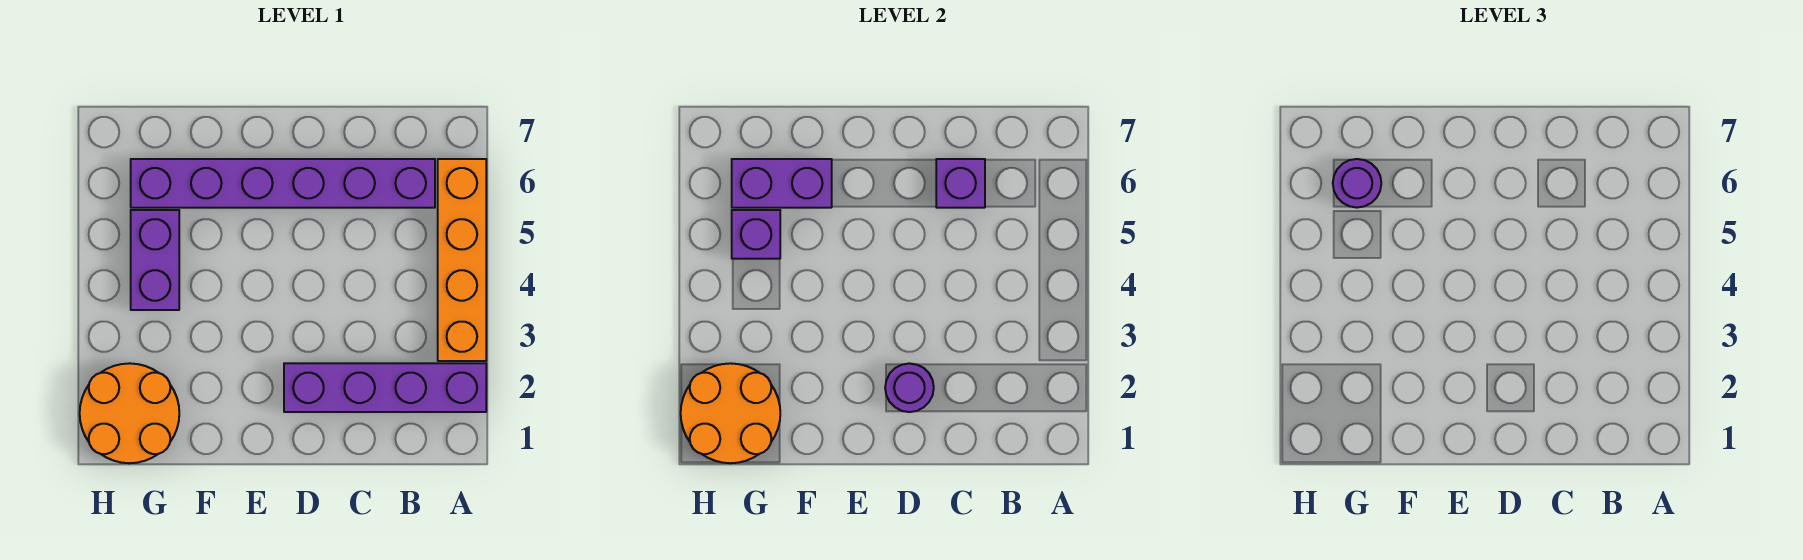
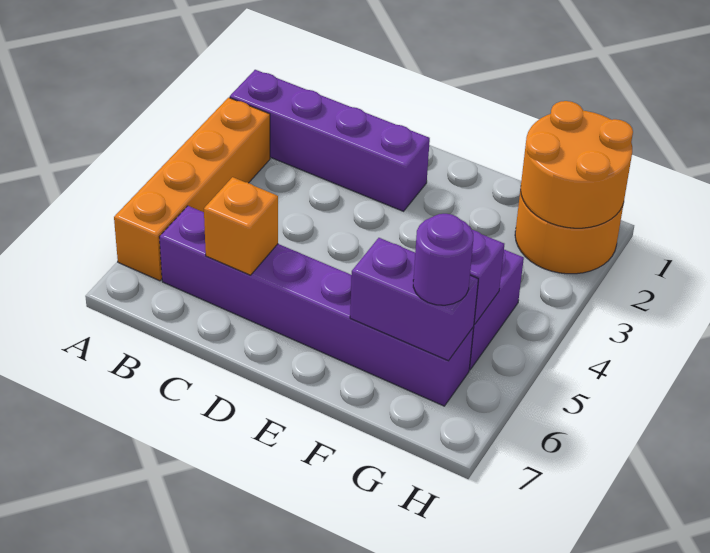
purple 1x1 brick [936,159,985,208] -> orange 1x1 brick [204,177,278,275]
purple 1x1 round brick [885,363,934,412] -> none

